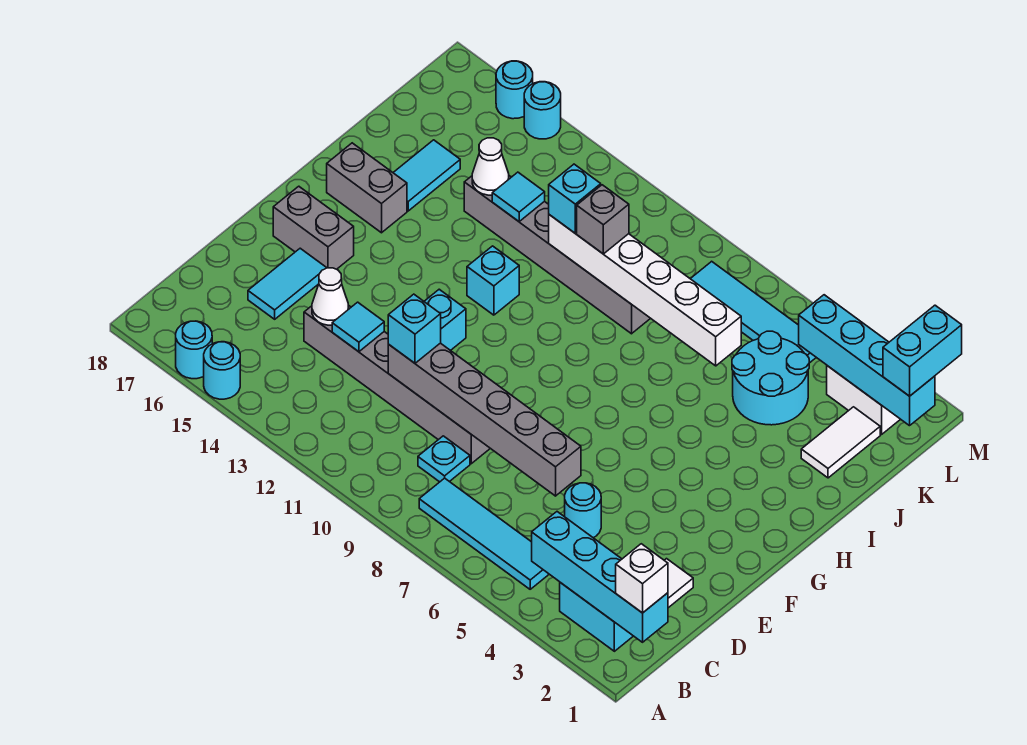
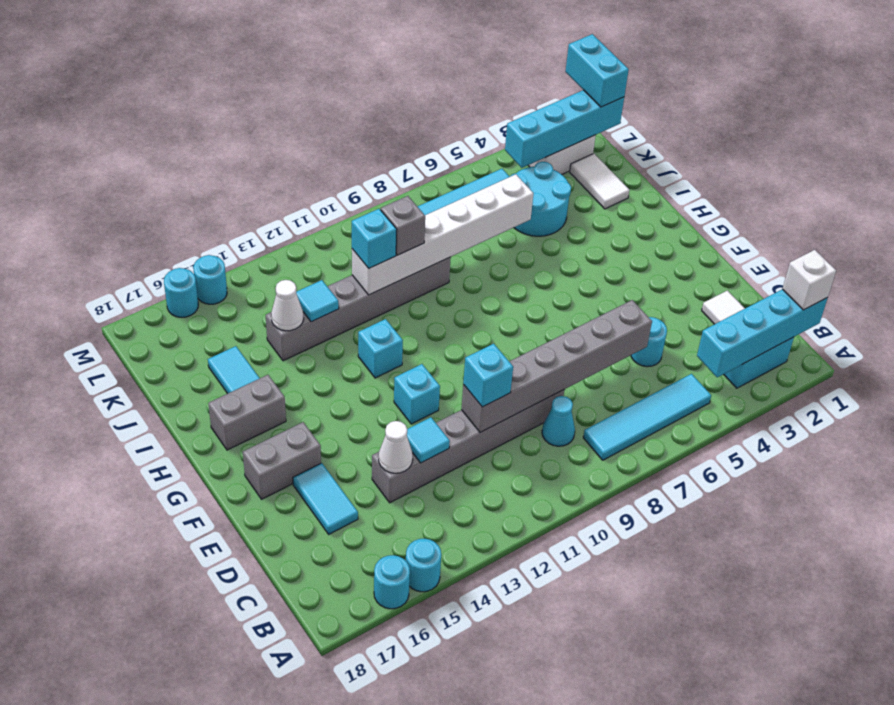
cyan 1x1 plate [418,436,470,482] -> cyan 1x1 cone [542,396,575,446]

